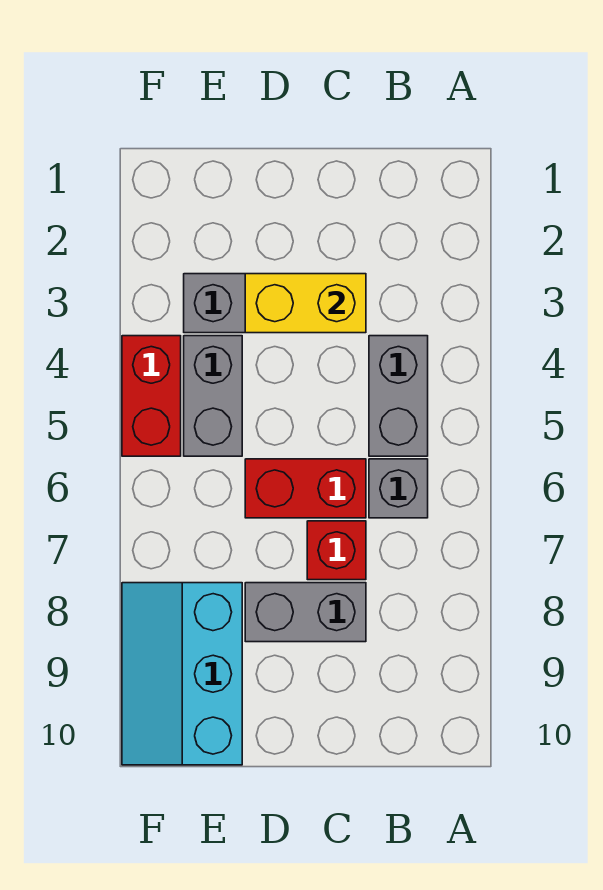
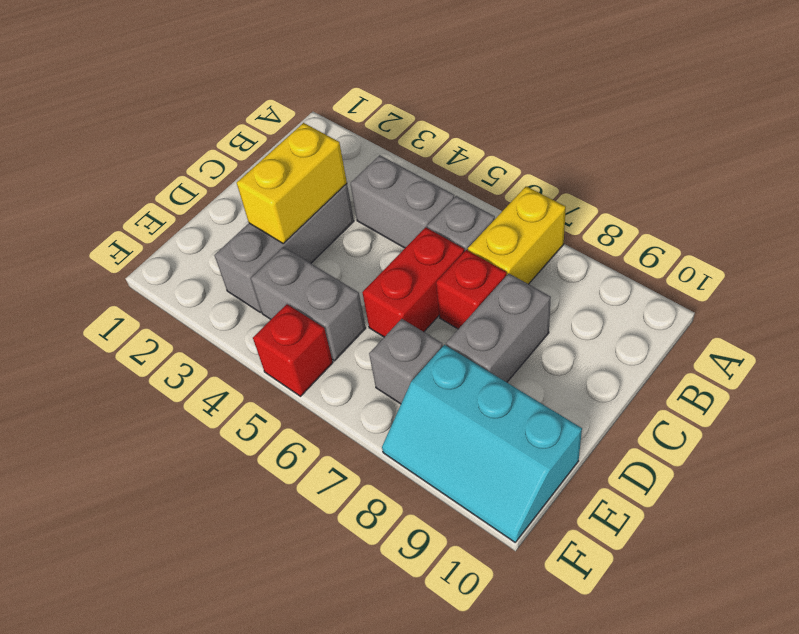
none -> yellow 1x2 brick [468,186,566,284]
none -> grey 1x1 brick [369,319,443,404]
red 1x2 brick [122,336,181,456] -> red 1x1 brick [253,304,333,396]

